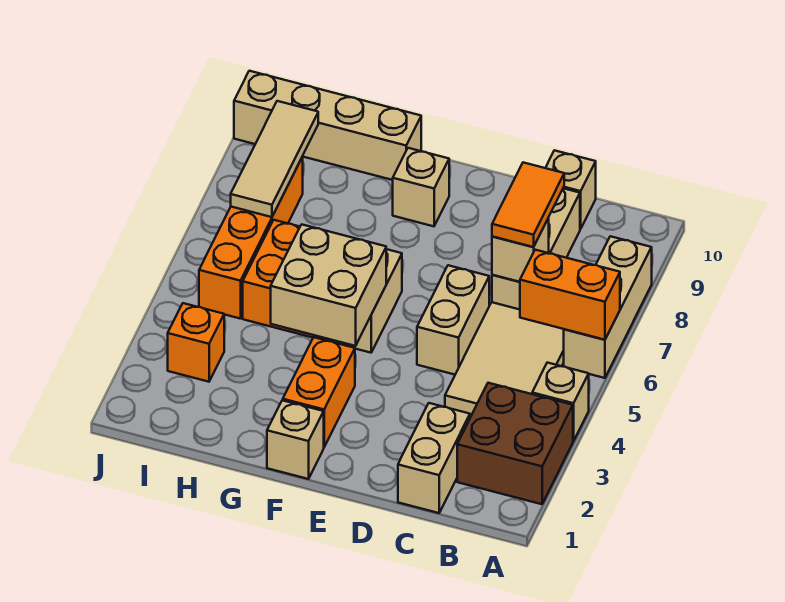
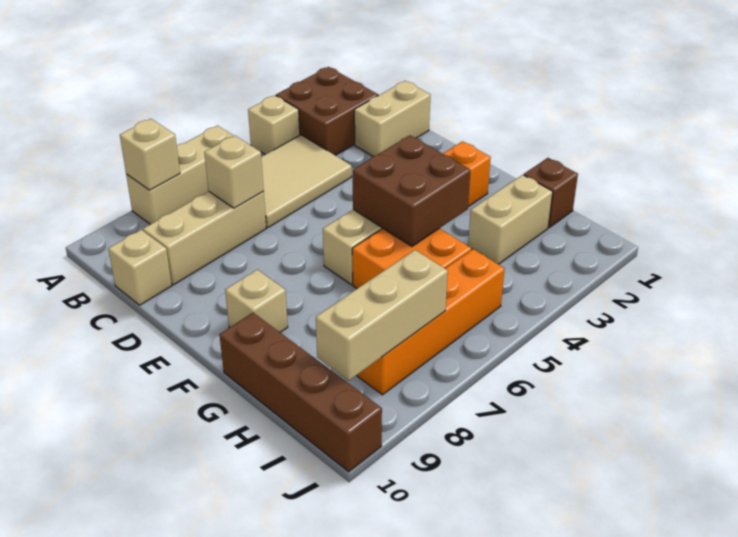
orange 1x2 brick [520,250,620,340] -> none
orange 1x2 tile [492,162,564,247] -> none
tan 1x2 brick [417,265,489,375] -> tan 1x2 brick moved to [468,175,553,264]
tan 1x1 brick [267,400,324,479] -> tan 1x1 brick moved to [120,119,180,190]
tan 2x2 brick [271,224,386,346] -> brown 2x2 brick [353,135,471,246]
tan 1x4 brick [234,71,421,180] -> brown 1x4 brick [219,313,382,472]
none -> brown 1x1 brick [524,158,578,227]
orange 1x1 brick [168,303,224,382] -> none
tan 1x3 tile [231,101,318,217] -> tan 1x3 brick [316,250,448,381]

